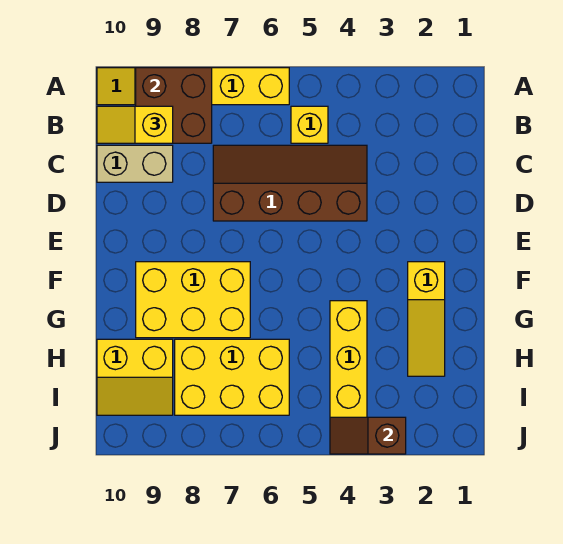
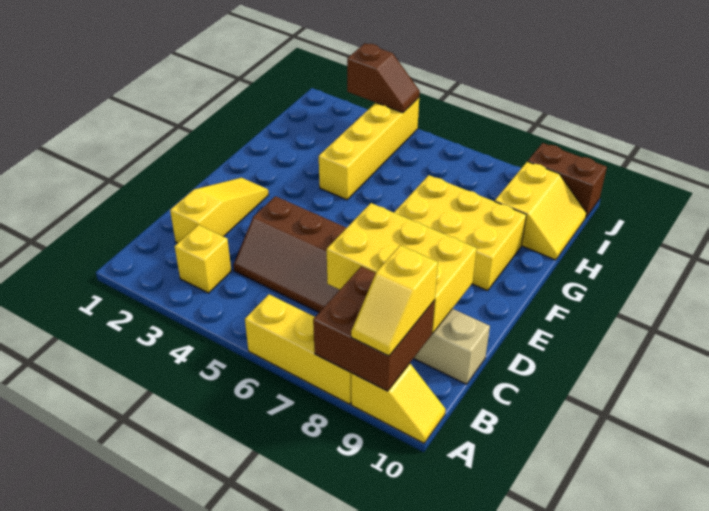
yellow 1x1 brick [291,106,328,143] -> yellow 1x1 brick moved to [175,225,231,293]
yellow 1x2 slope [97,106,173,143] -> yellow 1x2 slope turned to [351,245,438,356]
yellow 1x3 slope [408,262,445,376] -> yellow 1x3 slope moved to [170,178,269,243]
yellow 2x3 brick [175,339,289,415] -> yellow 2x3 brick moved to [327,203,477,334]
yellow 2x2 slope [97,339,173,415] -> yellow 2x2 slope turned to [495,162,586,260]
none -> brown 1x2 brick [528,143,607,217]

